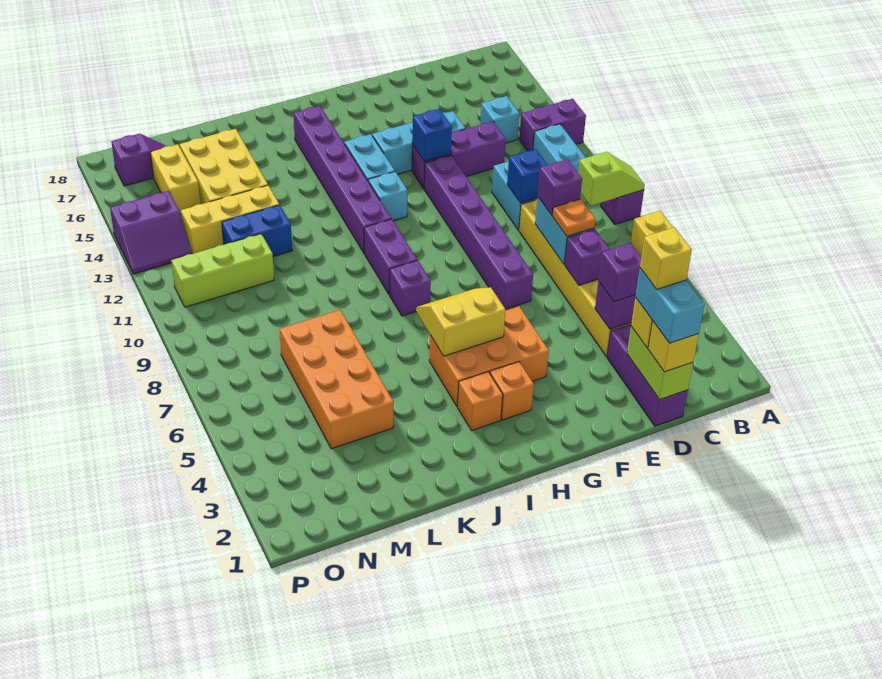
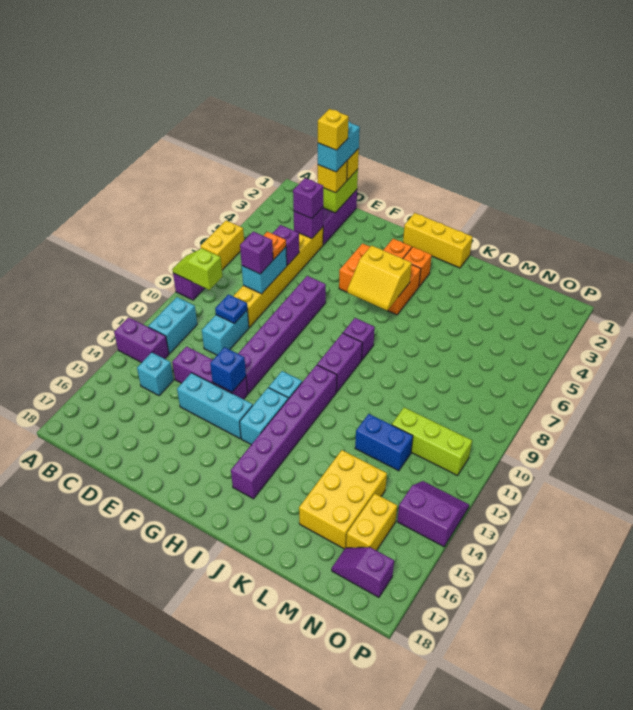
blue 1x1 brick [507,149,547,203] -> blue 1x1 plate [215,294,248,324]
orange 2x4 brick [280,310,393,449] -> none
yellow 1x3 brick [181,185,279,254] -> yellow 1x3 brick moved to [403,213,473,268]

